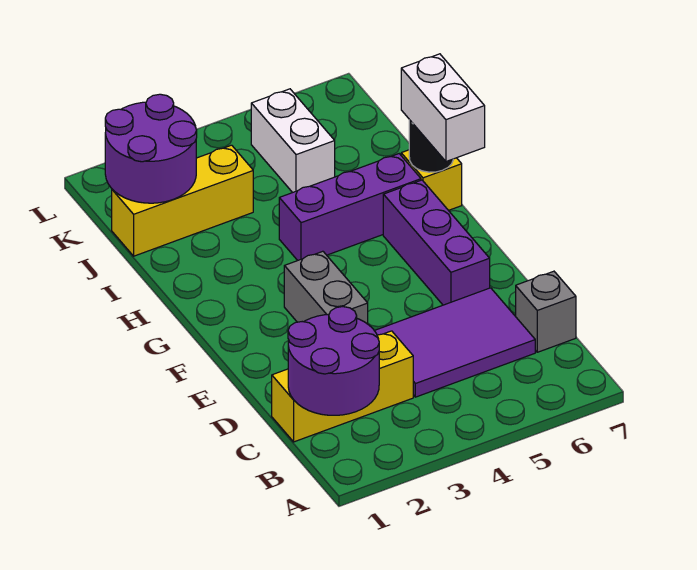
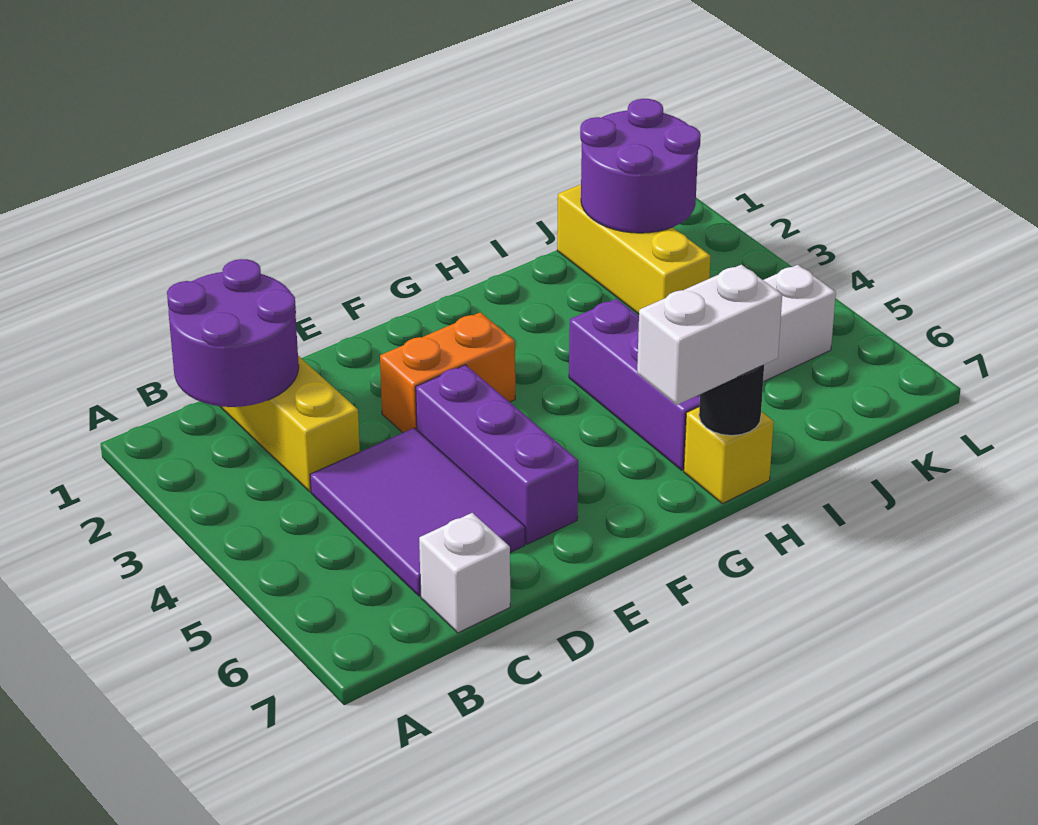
grey 1x1 brick [516,271,576,352] -> white 1x1 brick [419,513,510,633]
grey 1x2 brick [284,251,368,324] -> orange 1x2 brick [380,312,515,433]
purple 1x3 brick [383,180,490,305] -> purple 1x3 brick turned to [416,365,578,544]

